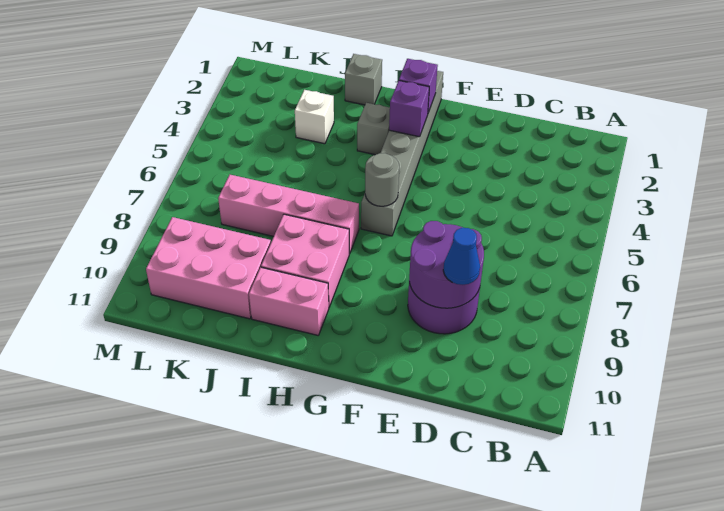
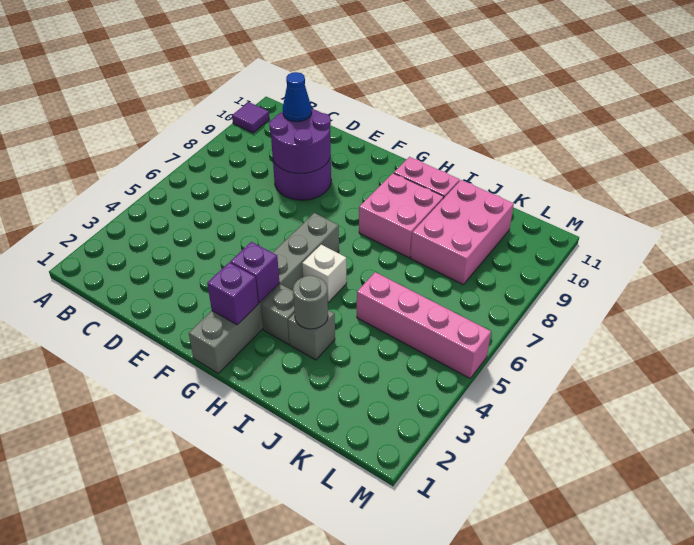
none -> purple 1x1 tile [232,102,269,133]
grey 1x1 round brick [365,153,399,206] -> grey 1x1 round brick moved to [293,275,328,329]
pink 1x4 brick [218,175,359,254] -> pink 1x4 brick moved to [357,272,491,378]
grey 1x1 brick [345,54,382,105] -> grey 1x1 brick moved to [288,310,335,360]
white 1x1 brick [295,90,334,144] -> white 1x1 brick moved to [302,245,347,302]
pink 2x3 brick [146,217,271,319] -> pink 2x3 brick turned to [411,180,514,284]

